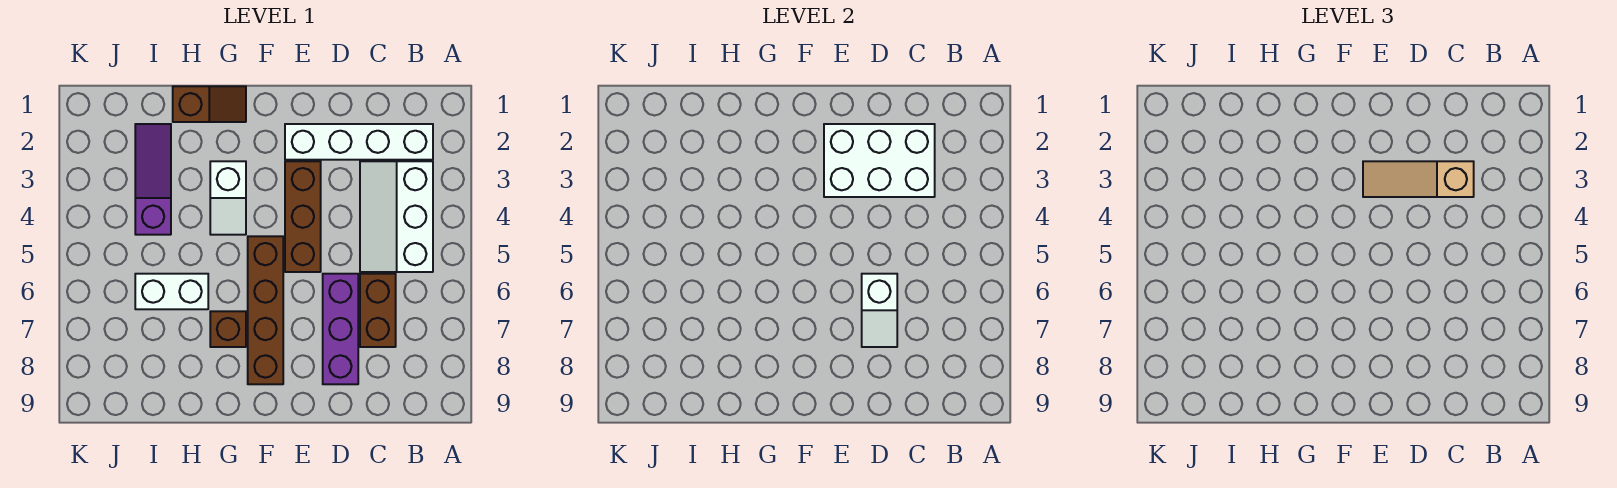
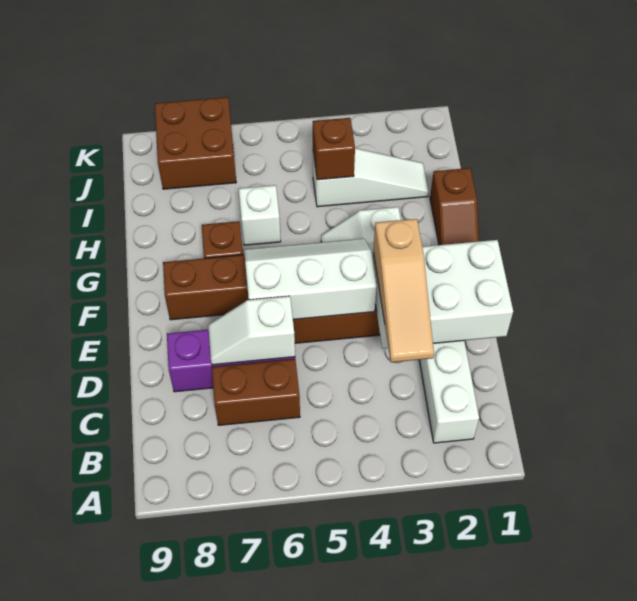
white 2x3 slope [360,161,433,272] -> white 2x3 slope moved to [244,239,377,320]
white 2x3 brick [824,124,935,197] -> white 2x3 brick turned to [373,240,513,348]
tan 1x3 slope [1363,161,1474,197] -> tan 1x3 slope turned to [373,219,434,362]
white 1x2 brick [135,274,208,309] -> white 1x1 brick [239,185,281,245]
purple 1x3 slope [135,124,171,235] -> white 1x3 slope [313,148,428,207]
none -> brown 1x1 brick [313,118,355,180]
none -> brown 2x2 brick [155,97,236,189]

